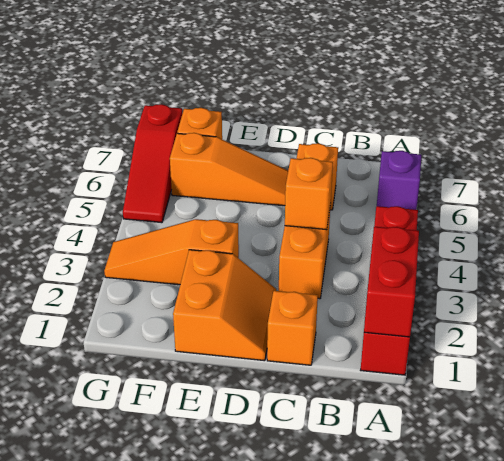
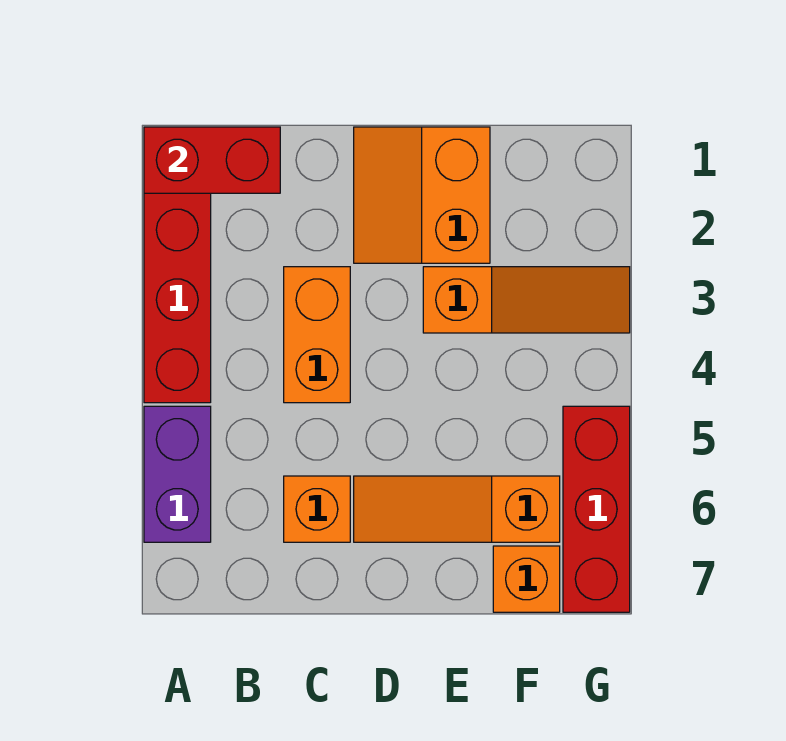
red 1x2 brick [364,227,419,337] -> red 1x2 brick turned to [144,127,280,193]
purple 1x1 brick [377,151,421,210] -> purple 1x2 brick [144,406,211,542]
orange 1x1 brick [267,291,318,365] -> none
orange 1x1 brick [285,158,333,230] -> none
red 1x3 slope [123,104,182,223] -> red 1x3 brick [563,406,630,612]

